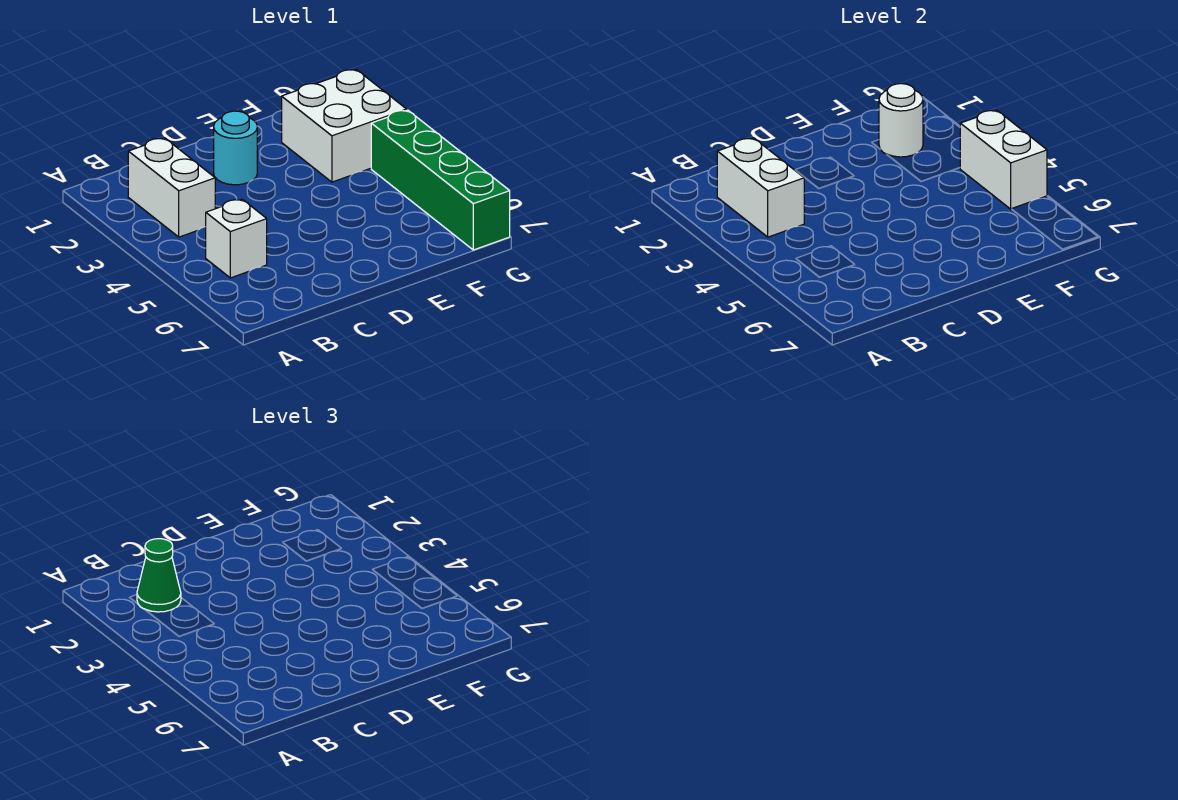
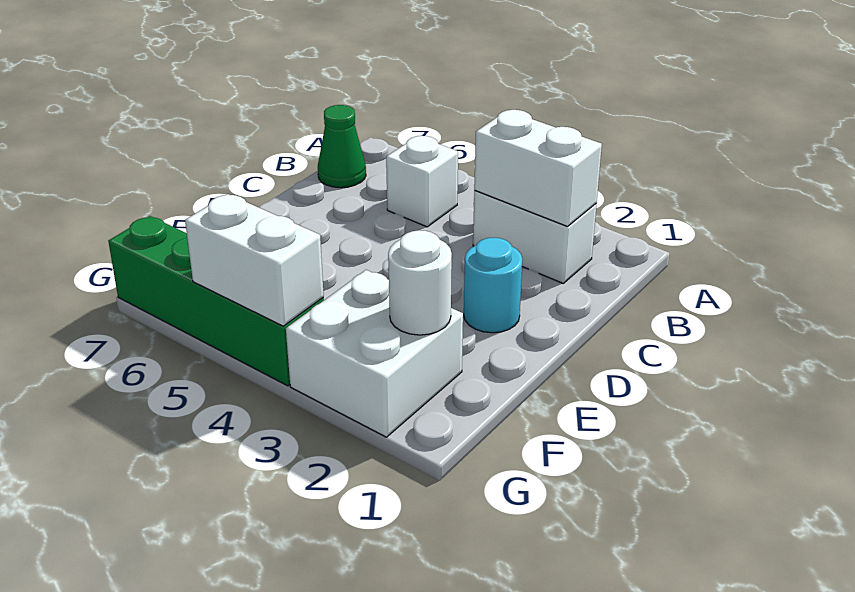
green 1x1 cone [137,539,181,612] -> green 1x1 cone moved to [318,105,366,188]

